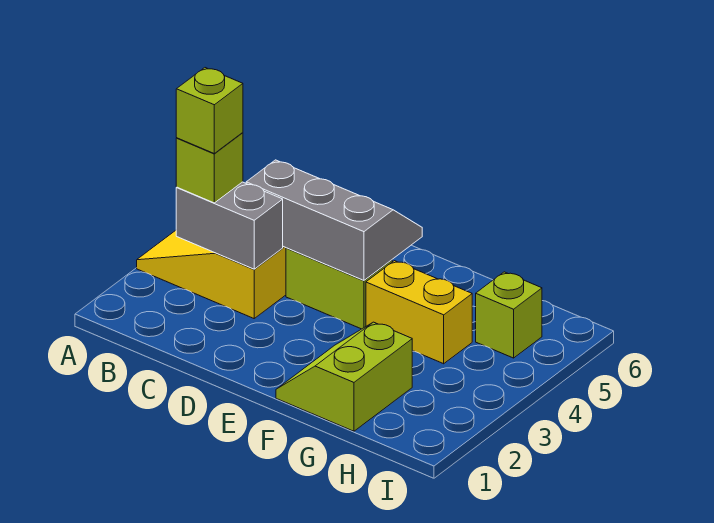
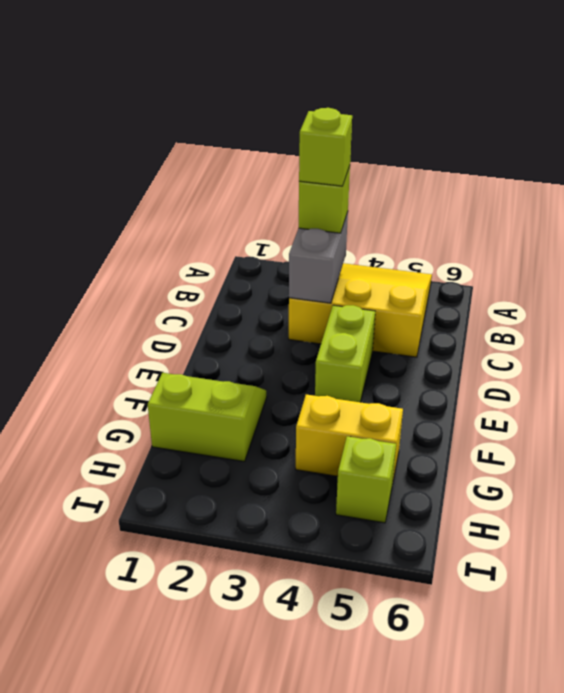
grey 2x3 slope [246,160,422,280] -> none
yellow 1x2 brick [366,261,472,364] -> yellow 1x2 brick turned to [296,395,403,485]

